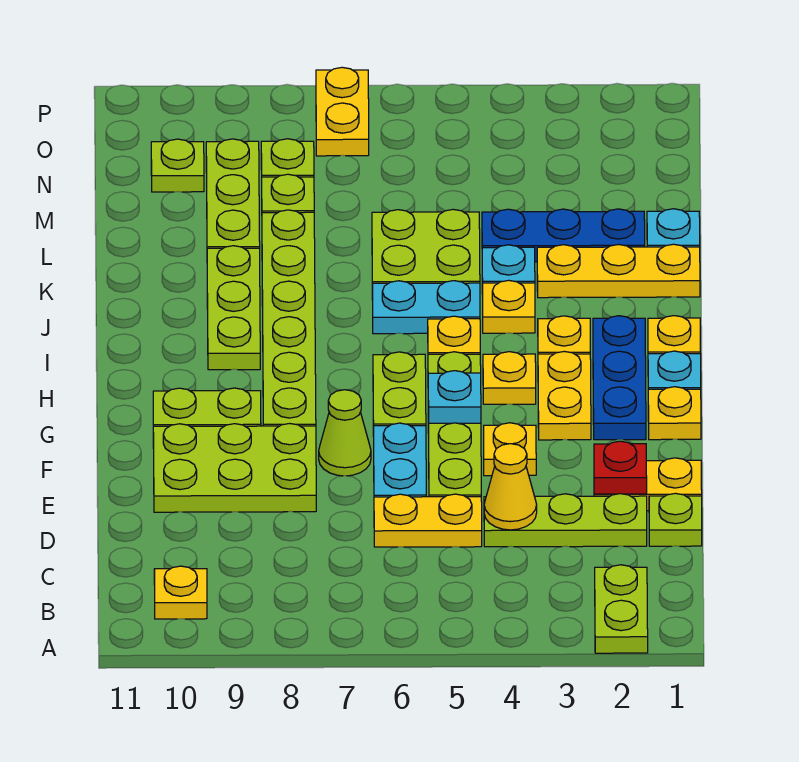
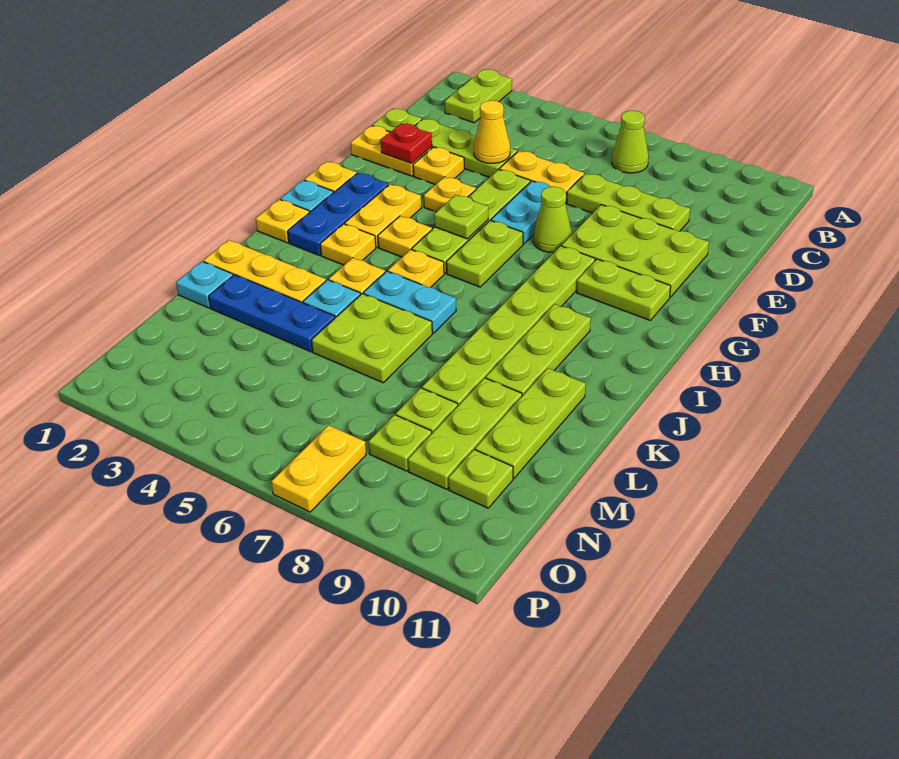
none -> lime 1x1 cone [612,111,649,173]
yellow 1x1 plate [154,566,207,619] -> yellow 1x1 plate moved to [413,147,464,185]
none -> lime 1x3 plate [567,174,690,231]
cyan 1x1 plate [428,371,481,423] -> lime 1x1 plate [434,195,488,239]
none -> lime 1x3 plate [475,368,586,478]

